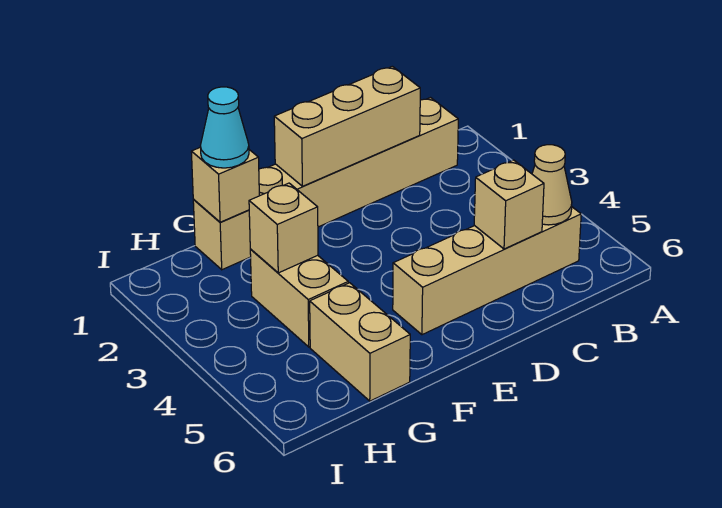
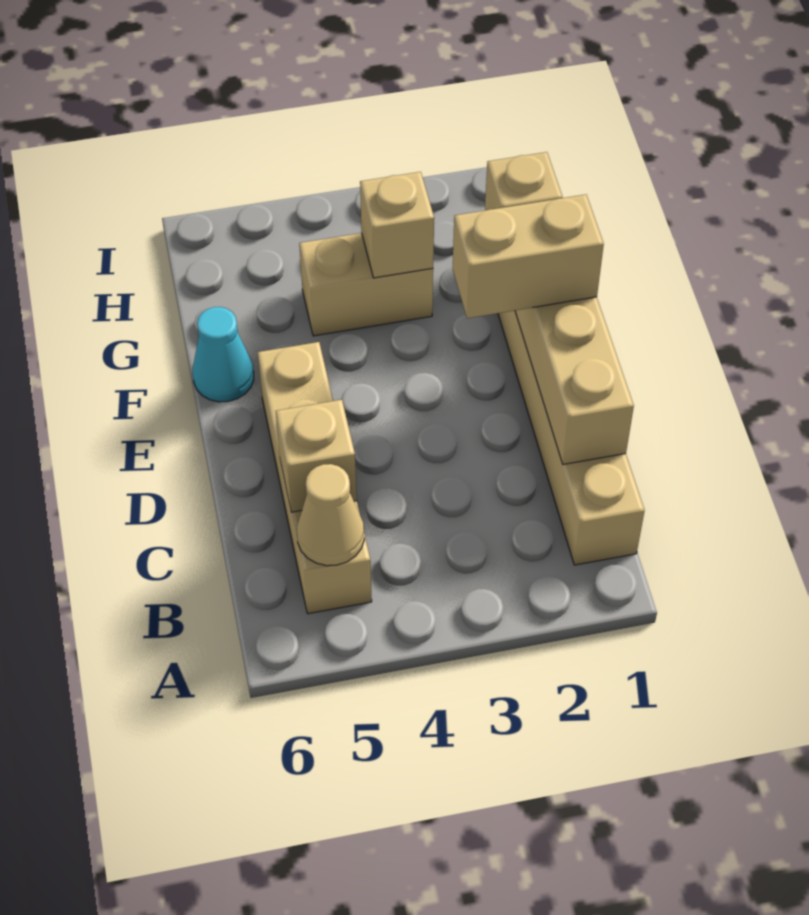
cyan 1x1 cone [200,87,249,168] -> cyan 1x1 cone moved to [193,307,254,402]
tan 1x2 brick [310,283,410,401] -> tan 1x2 brick moved to [453,194,604,318]

